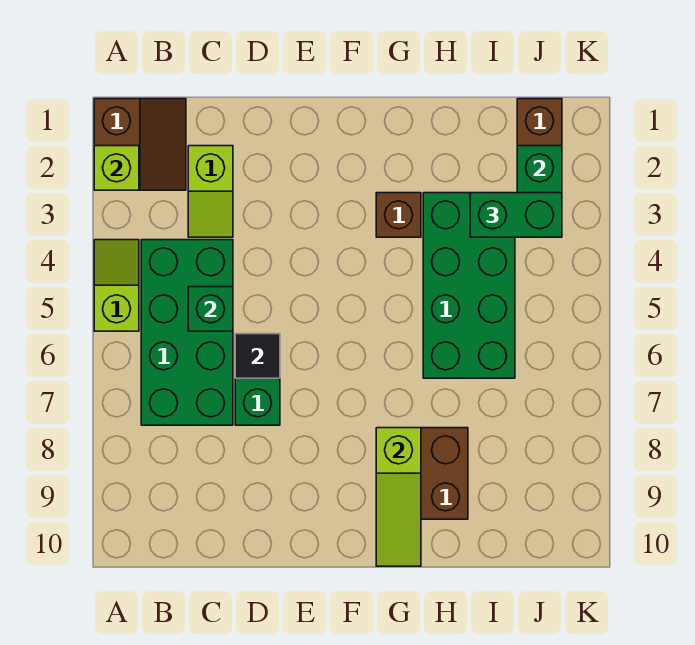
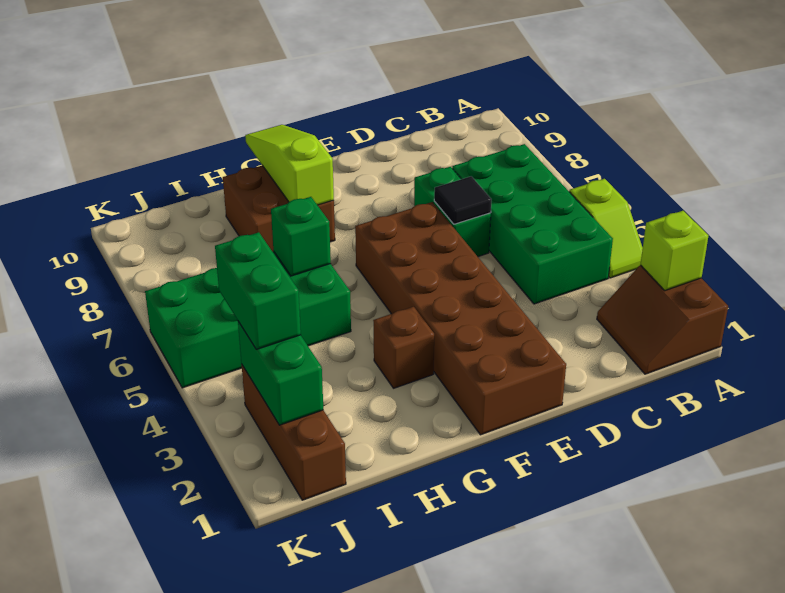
lime 1x2 slope [188,146,233,237] -> none
green 1x1 brick [188,287,233,331] -> green 1x1 brick moved to [271,197,331,276]
none -> brown 2x6 brick [355,202,566,435]
green 2x4 brick [423,193,515,378] -> green 2x4 brick turned to [145,251,351,388]
green 1x2 brick [470,193,562,237] -> green 1x2 brick turned to [215,232,301,349]

